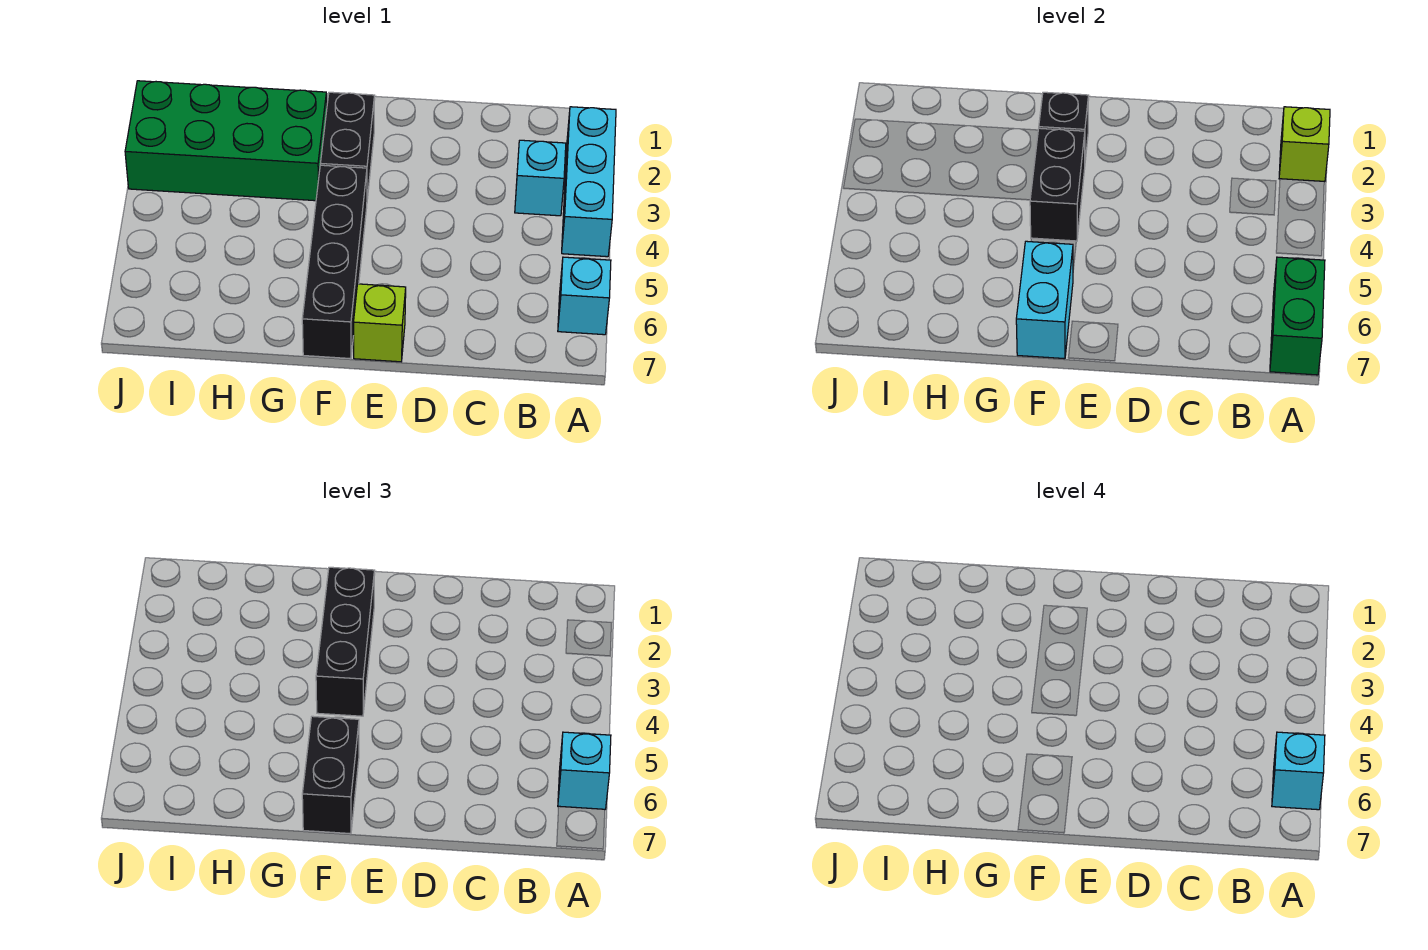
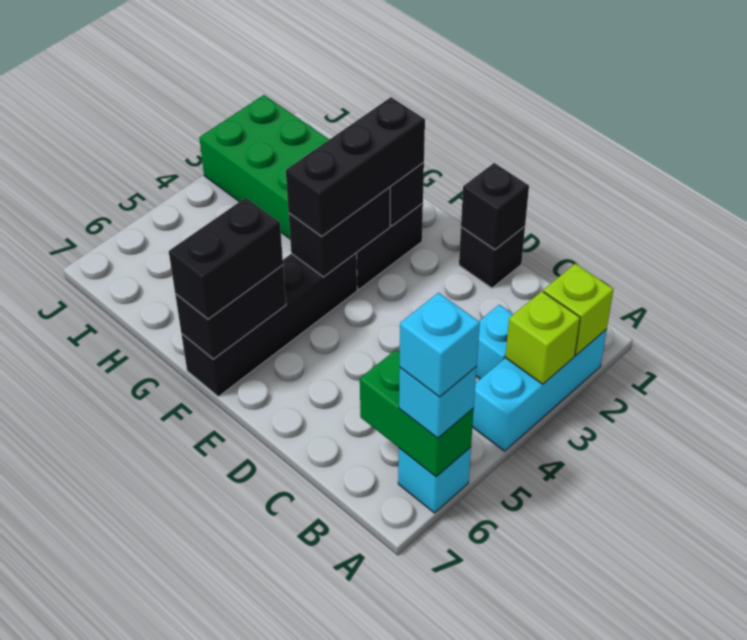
green 1x2 brick [1270,257,1325,375] -> green 1x2 brick turned to [360,350,474,477]
none -> black 1x1 brick [459,227,525,288]
none -> black 1x1 brick [461,163,529,250]
lime 1x1 brick [354,284,406,362] -> lime 1x1 brick moved to [505,291,580,384]
cyan 1x2 brick [1016,241,1073,359] -> black 1x2 brick [175,265,286,359]

